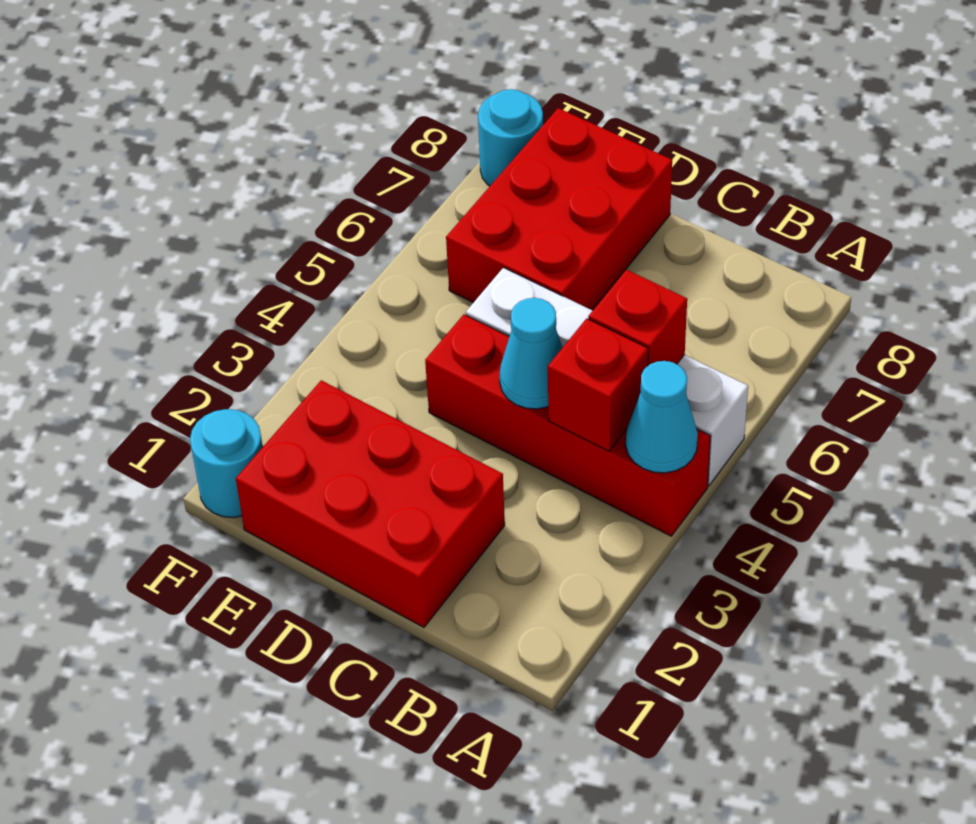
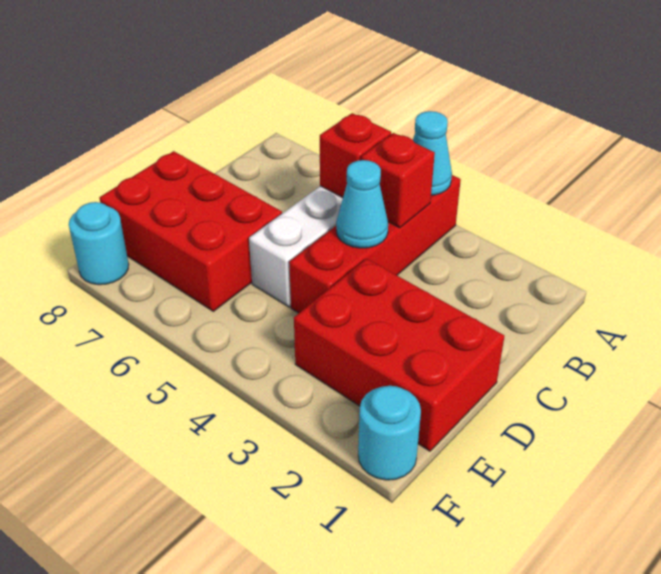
red 2x3 brick [236,380,505,627] -> red 2x3 brick turned to [294,259,504,451]

